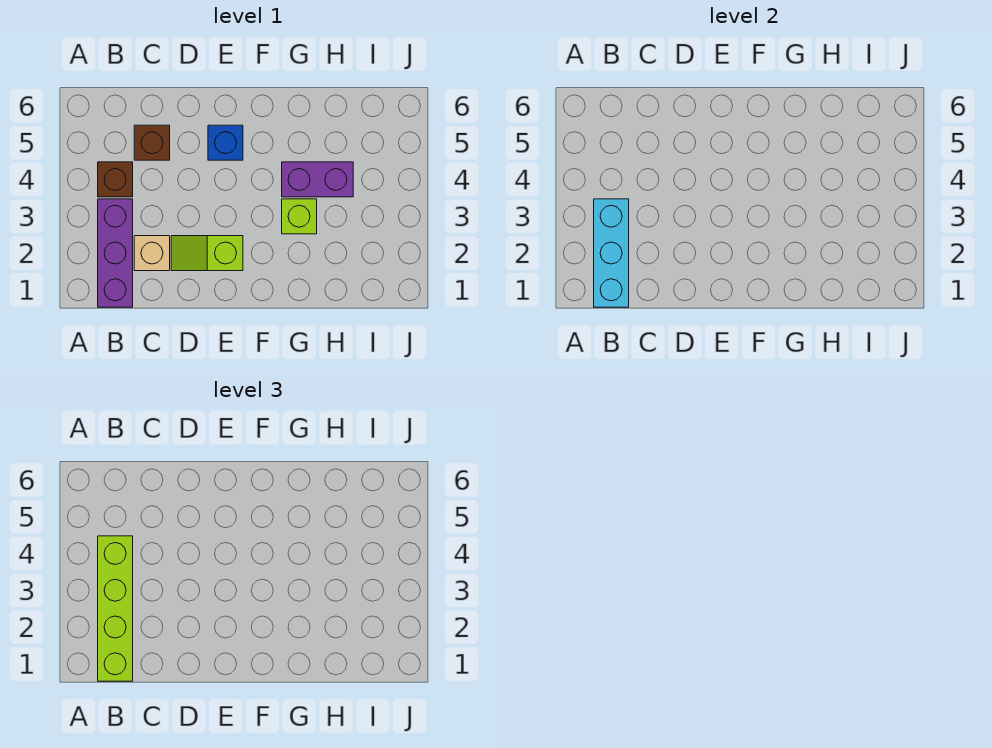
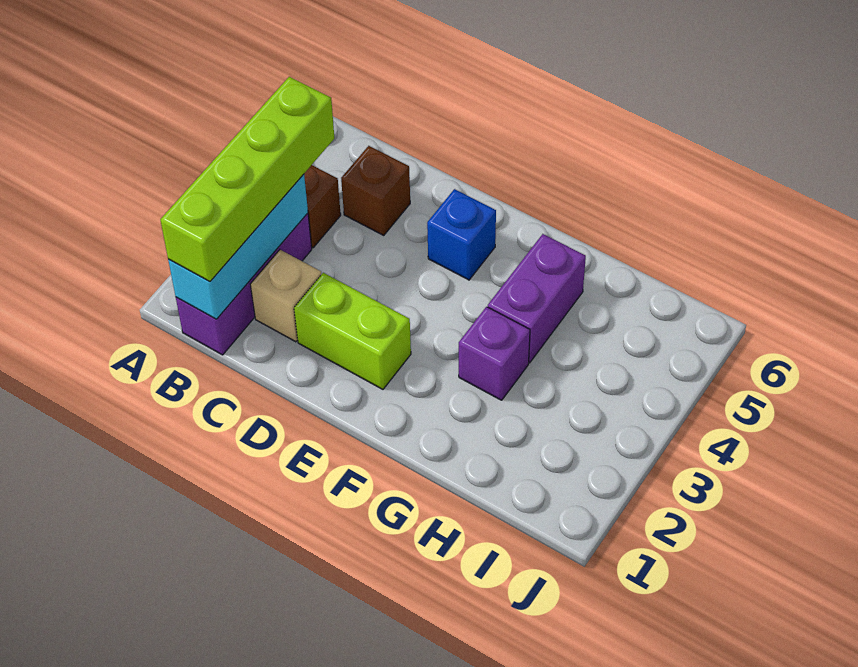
lime 1x2 slope [171,236,243,271] -> lime 1x2 brick [294,273,411,389]
lime 1x1 brick [282,199,317,234] -> purple 1x1 brick [459,307,530,400]
purple 1x2 brick [282,162,353,197] -> purple 1x2 brick turned to [488,234,586,363]

